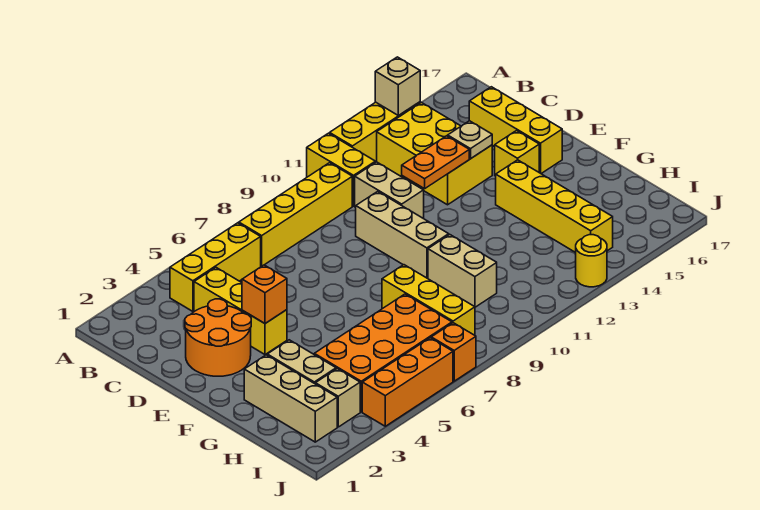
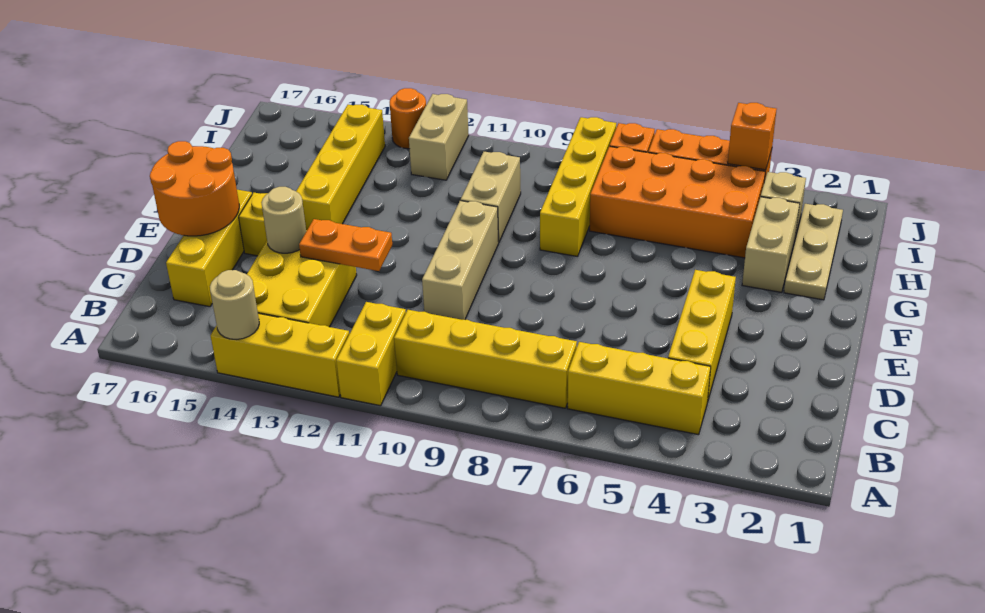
tan 1x1 brick [375,57,420,116] -> tan 1x1 round brick [210,270,259,339]
tan 1x2 brick [355,162,424,219] -> tan 1x2 brick moved to [409,94,469,180]
orange 2x2 round brick [185,299,251,376] -> orange 2x2 round brick moved to [150,141,239,236]
tan 1x1 plate [448,121,492,159] -> tan 1x1 round brick [261,187,306,253]
orange 1x1 brick [242,265,287,323] -> orange 1x1 brick moved to [728,103,777,170]
tan 1x3 brick [244,355,337,442] -> tan 1x3 plate [784,204,843,300]
yellow 1x3 brick [382,265,475,335] -> yellow 1x4 brick [540,117,616,257]
yellow 1x1 round brick [576,235,607,287] -> orange 1x1 round brick [390,88,426,149]

